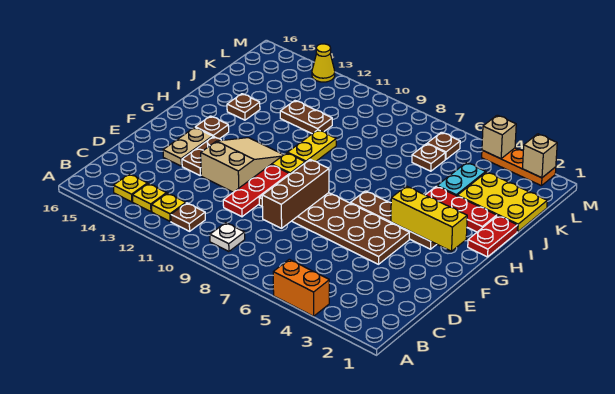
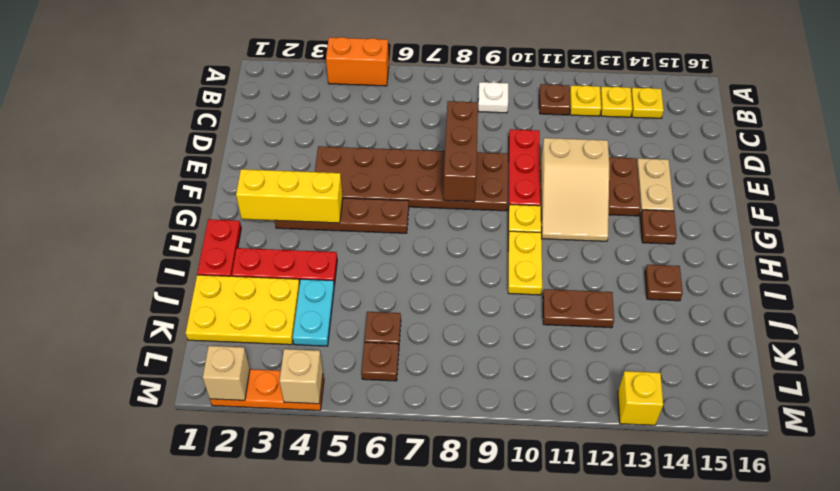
yellow 1x1 cone [312,44,335,82] -> yellow 1x1 brick [618,371,663,425]

